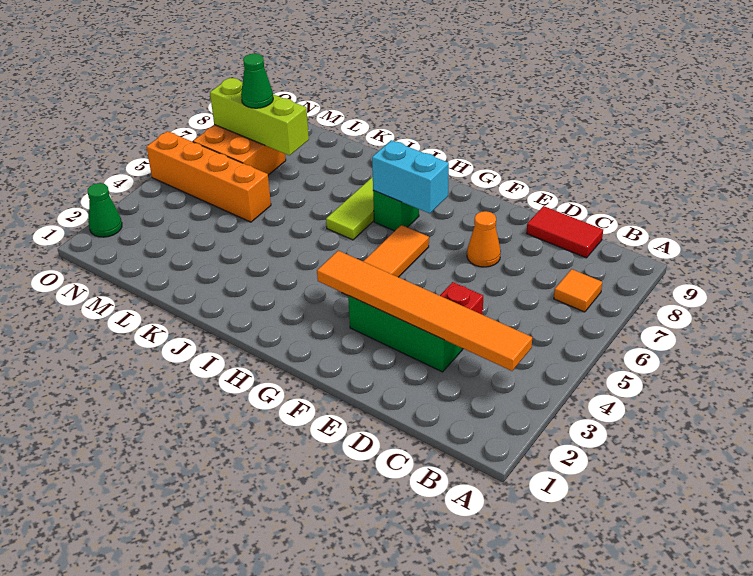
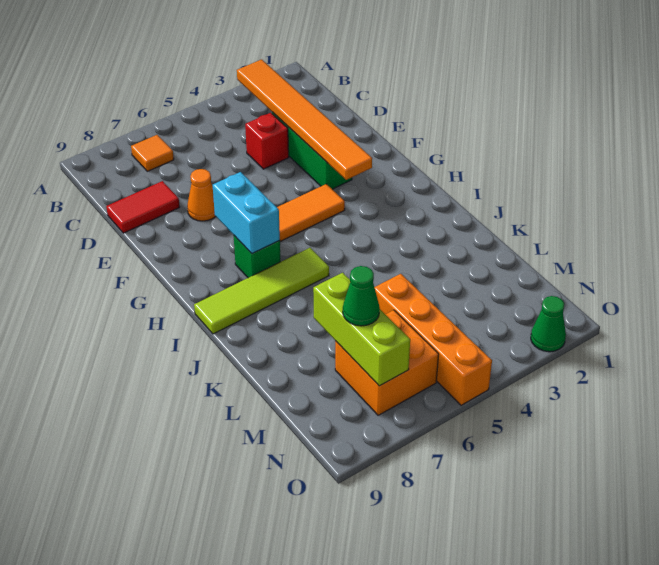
red 1x2 tile [527,206,603,258] -> red 1x2 tile turned to [106,181,179,233]

